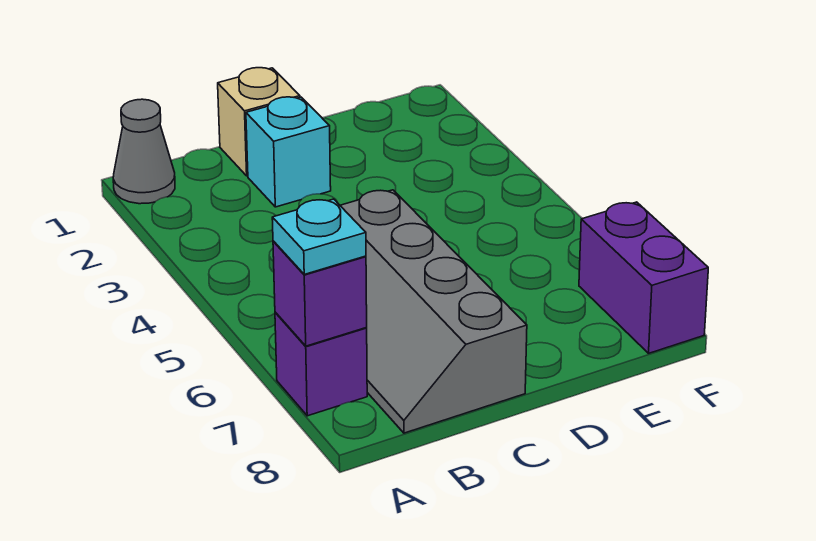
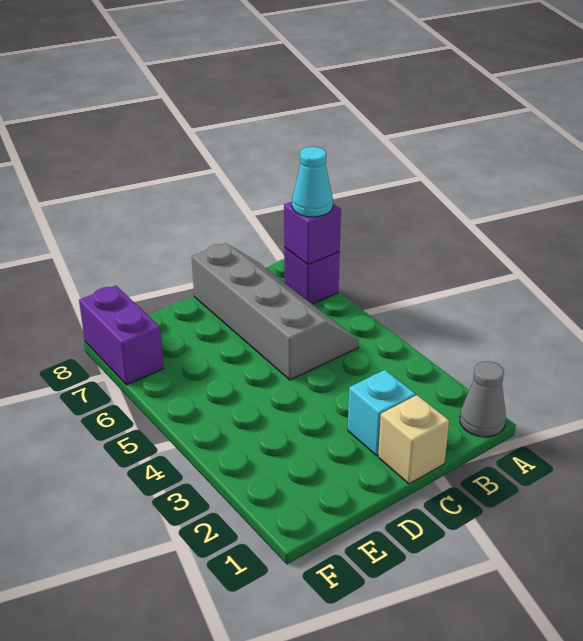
cyan 1x1 plate [272,199,366,274] -> cyan 1x1 cone [292,147,333,217]

